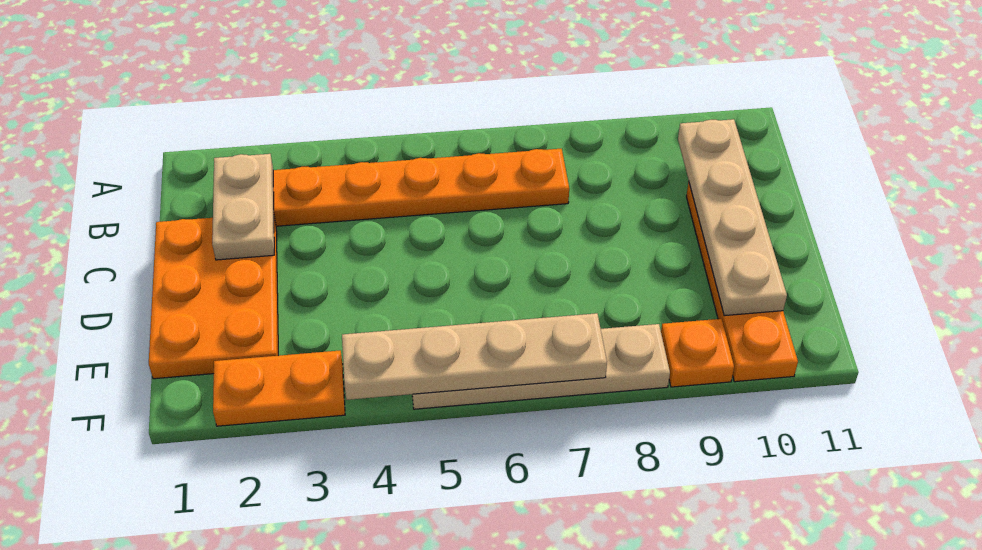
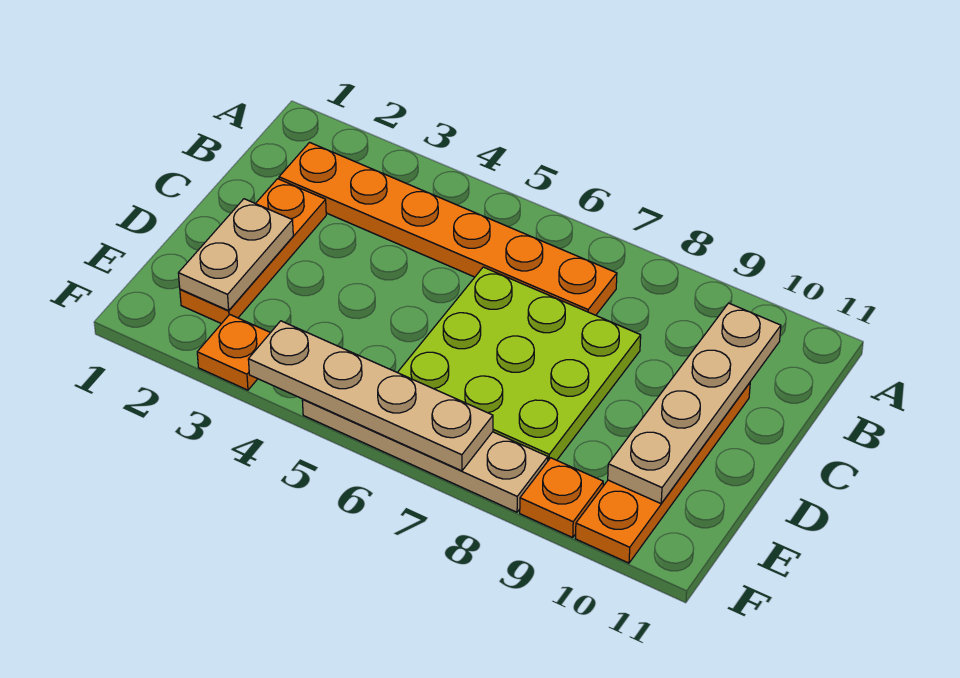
tan 1x2 plate [212,154,274,260] -> tan 1x2 plate moved to [178,199,293,311]
orange 2x3 plate [149,217,278,379] -> orange 1x3 plate [180,179,326,324]
none -> lime 3x3 plate [397,267,641,460]
orange 1x2 plate [213,351,345,426] -> orange 1x1 plate [197,314,270,390]

